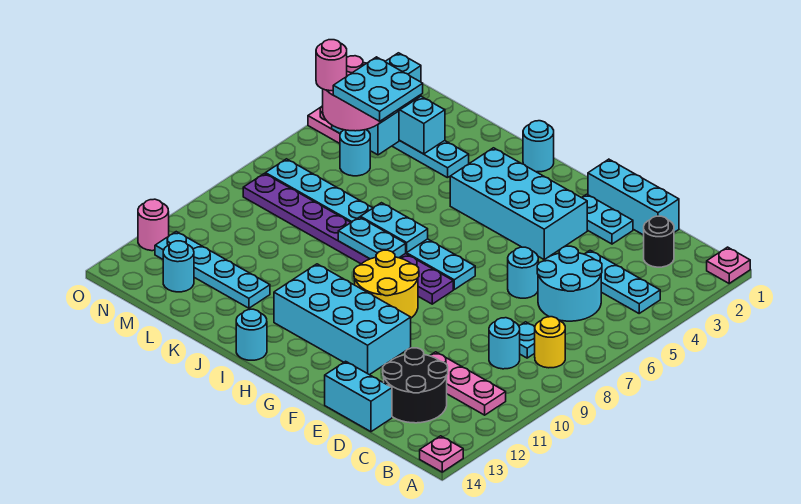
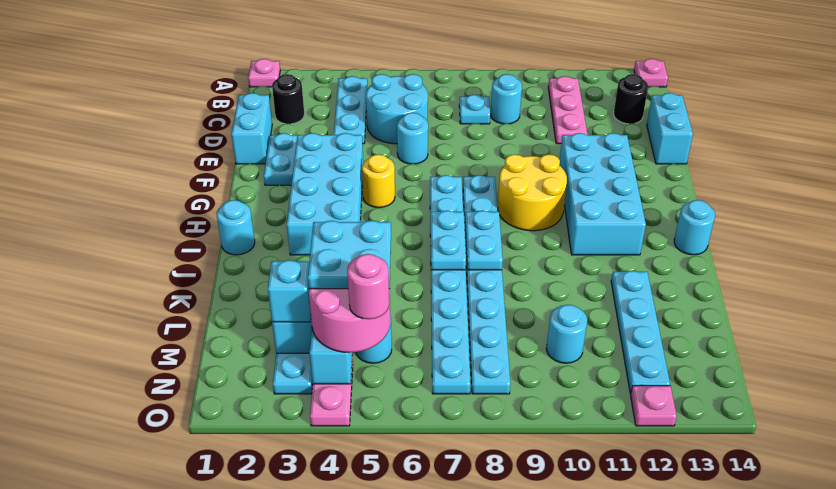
yellow 1x1 round brick [535,317,565,368] -> yellow 1x1 round brick moved to [362,154,395,208]
black 2x2 round brick [383,348,448,423] -> black 1x1 round brick [614,74,648,124]
cyan 1x3 brick [588,159,679,235] -> cyan 1x2 brick [231,93,272,164]
purple 1x8 plate [243,174,453,304] -> cyan 1x8 plate [463,175,510,394]
cyan 1x1 round brick [163,241,194,292] -> cyan 1x1 round brick moved to [546,305,587,363]
pink 1x1 round brick [138,199,169,251] -> pink 1x1 plate [631,386,677,426]

